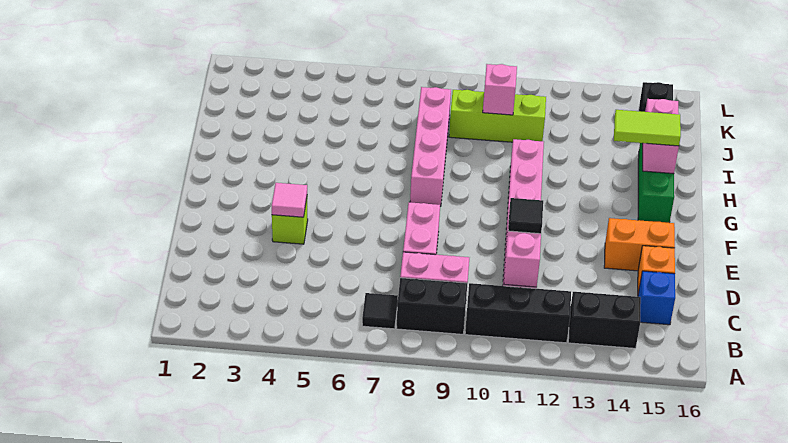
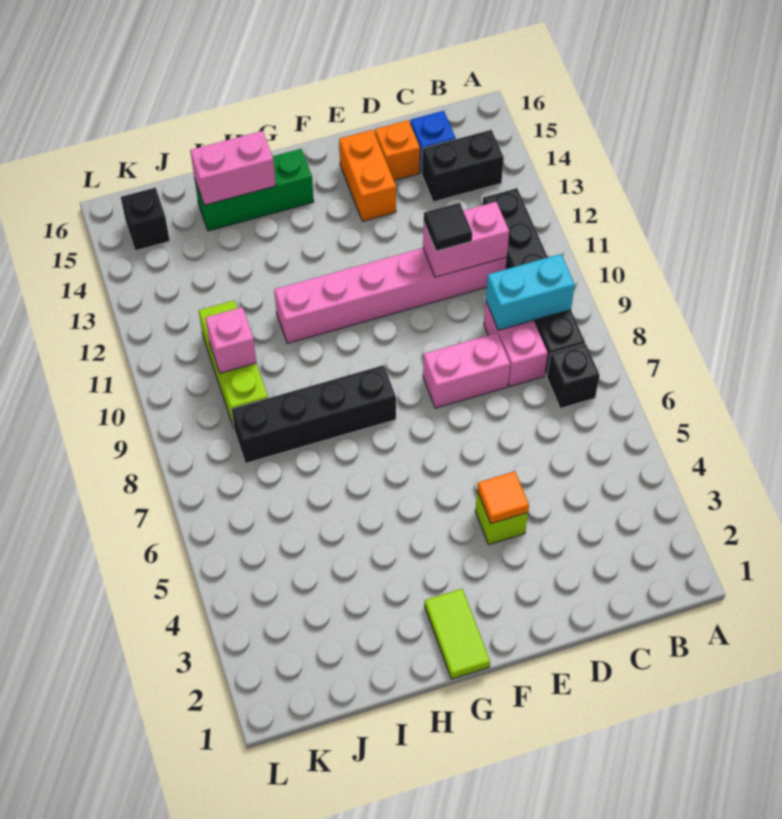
black 1x1 tile [362,293,398,329] -> black 1x1 brick [547,344,600,408]
none -> cyan 1x2 brick [486,254,575,330]
black 1x2 brick [568,292,641,348] -> black 1x2 brick turned to [422,130,504,202]
pink 1x1 tile [272,183,307,217] -> orange 1x1 tile [477,472,529,523]
pink 1x4 brick [410,87,451,206] -> black 1x4 brick [231,365,396,463]
lime 1x2 tile [614,110,681,146] -> lime 1x2 tile moved to [425,589,490,679]

